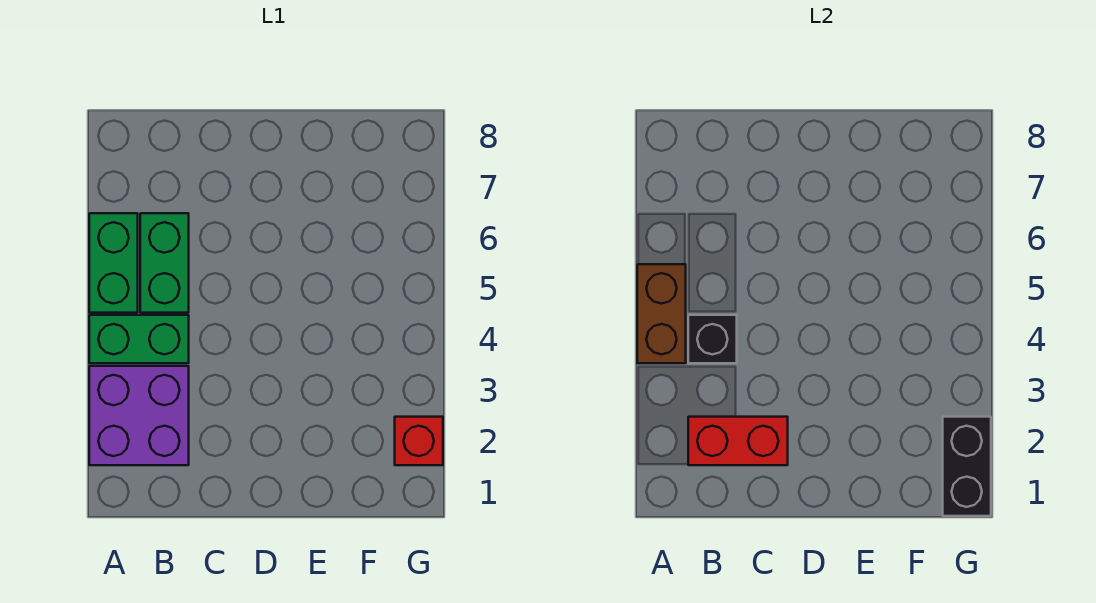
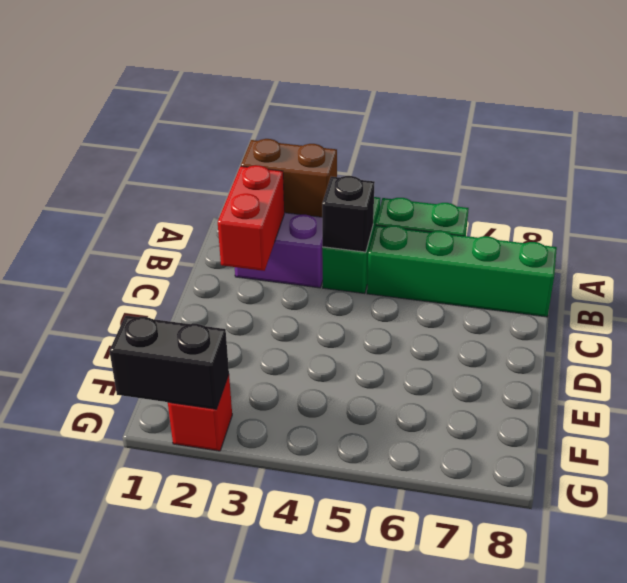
brown 1x2 brick [637,264,686,363] -> brown 1x2 brick moved to [241,139,337,217]
green 1x2 brick [140,213,189,313] -> green 1x4 brick [367,225,557,317]

